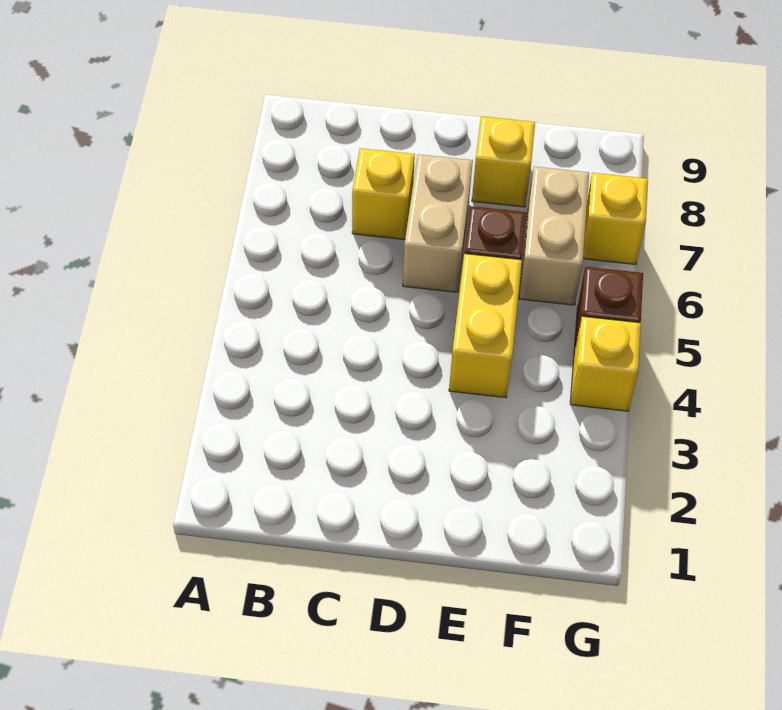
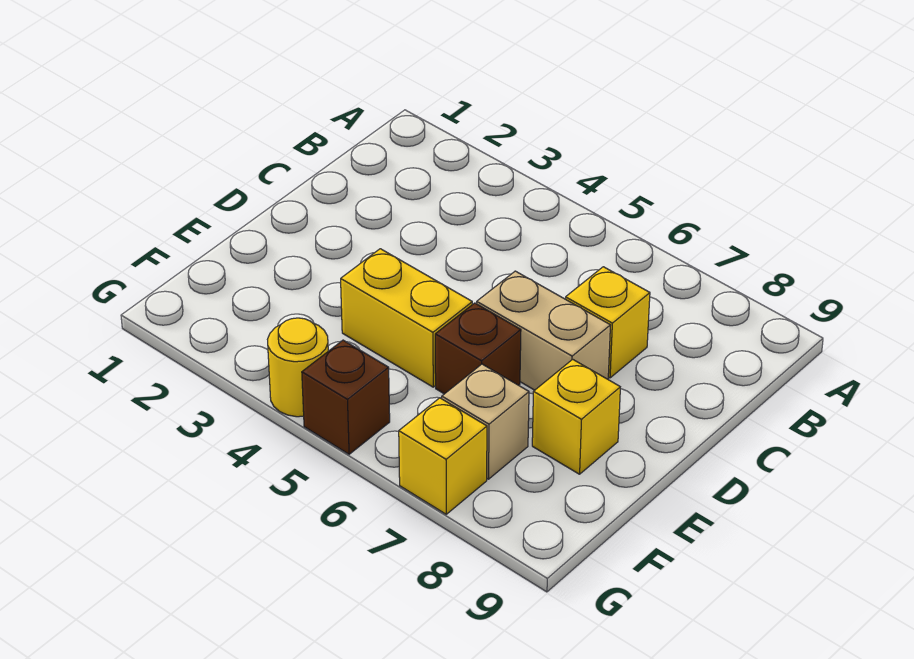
tan 1x2 brick [519,167,589,305] -> tan 1x1 brick [442,364,529,479]
yellow 1x1 brick [570,316,641,411] -> yellow 1x1 round brick [268,318,328,417]

